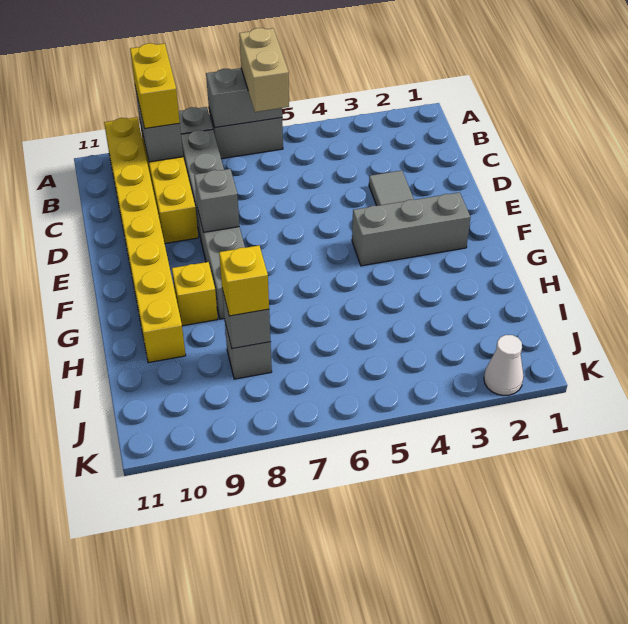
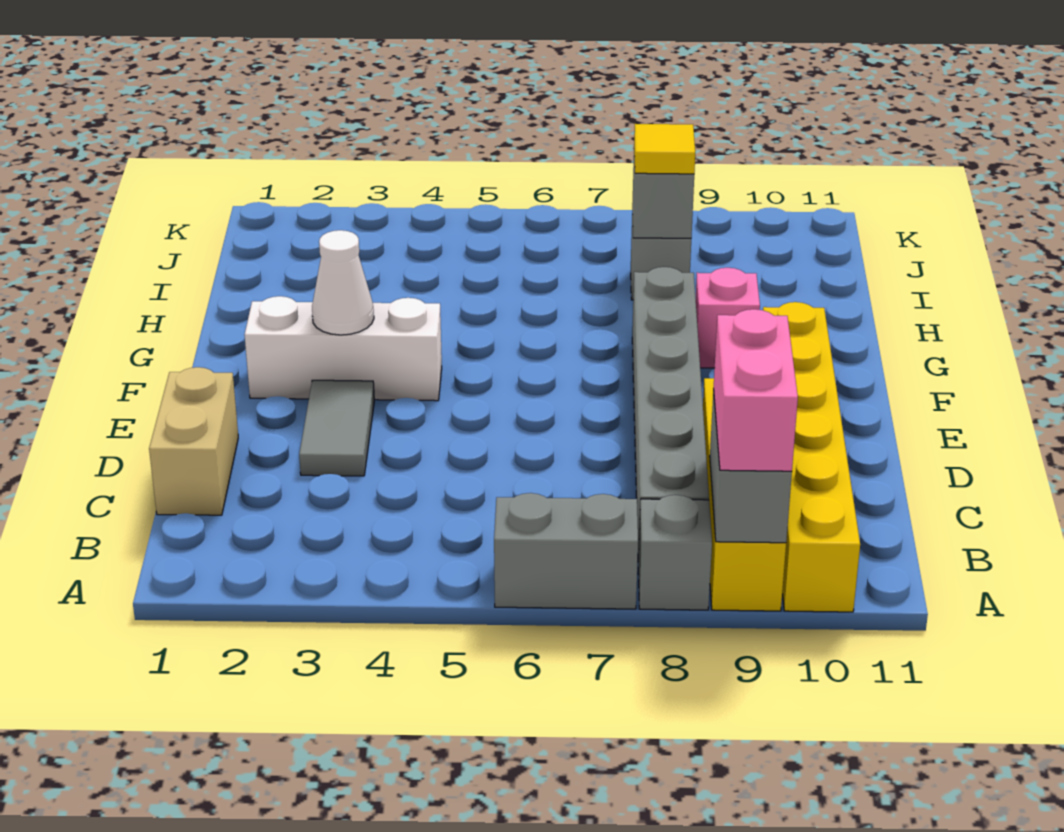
grey 1x2 brick [206,68,282,128] -> none
tan 1x2 brick [239,28,289,112] -> tan 1x2 brick moved to [149,367,238,515]
yellow 1x2 brick [130,43,180,129] -> pink 1x2 brick [714,309,798,471]
yellow 1x8 brick [104,117,186,363] -> yellow 1x6 brick [763,302,860,612]
grey 1x1 brick [194,169,239,232] -> none
grey 1x3 brick [352,192,470,266] -> white 1x3 brick [245,296,442,401]
yellow 1x1 brick [172,262,218,326] -> pink 1x1 brick [696,268,760,368]
yellow 1x1 brick [219,245,269,316] -> yellow 1x1 tile [634,124,695,174]
white 1x1 cone [484,335,524,395] -> white 1x1 cone moved to [312,230,374,335]

